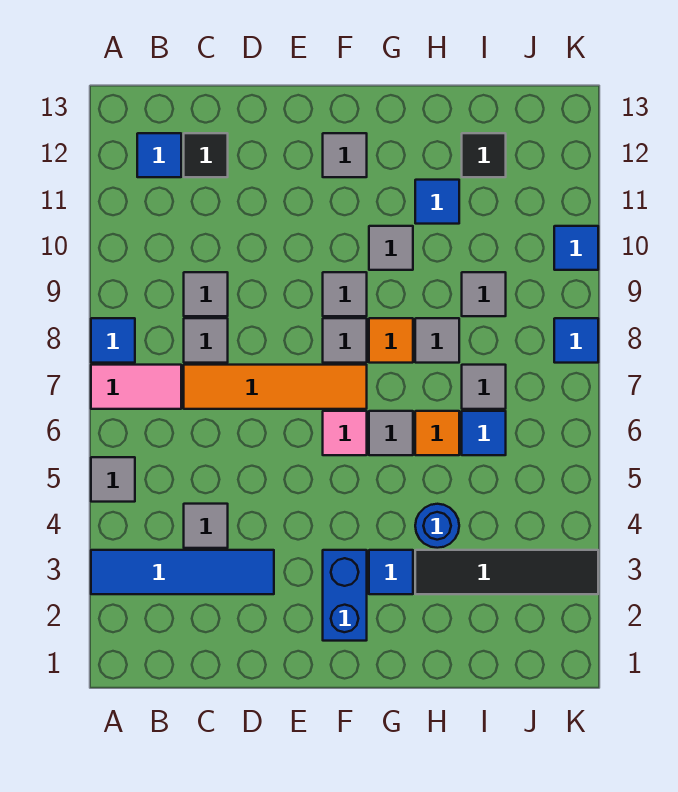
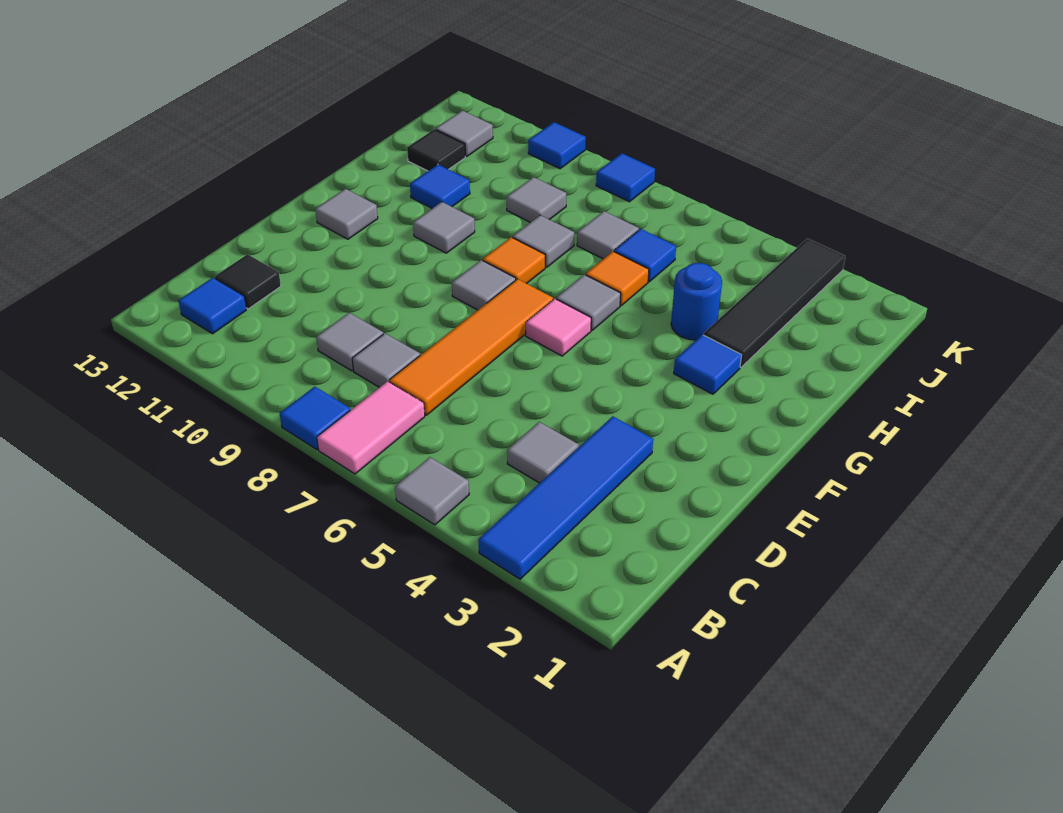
blue 1x2 brick [323,550,367,641] -> none
grey 1x1 tile [323,272,367,316] -> grey 1x1 tile moved to [436,111,493,156]

